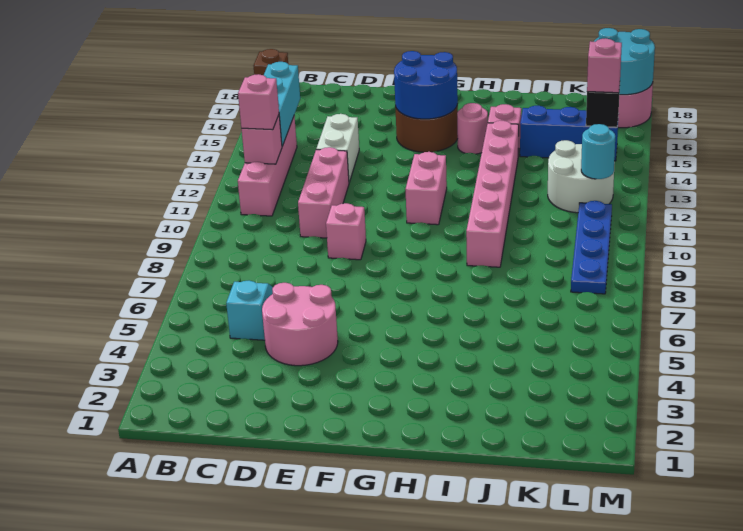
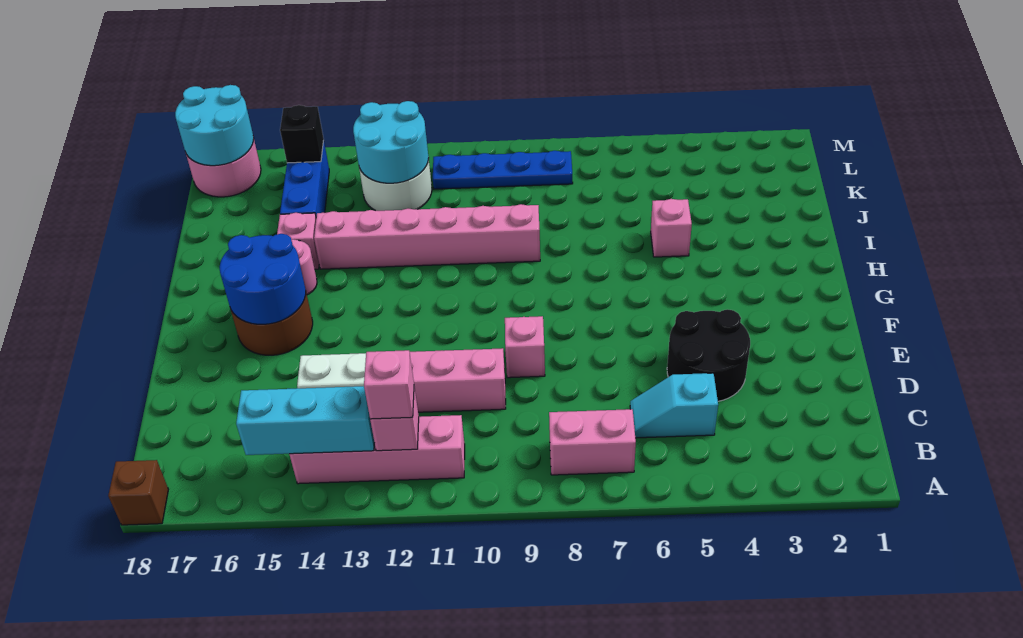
pink 2x2 round brick [262,283,338,366] -> black 2x2 round brick [667,309,750,401]
pink 1x2 brick [405,152,447,225] -> pink 1x2 brick moved to [549,409,636,475]
cyan 1x1 round brick [581,124,615,179] -> cyan 2x2 round brick [353,101,429,183]
pink 1x1 brick [587,38,622,93] -> pink 1x1 brick moved to [651,199,692,257]

